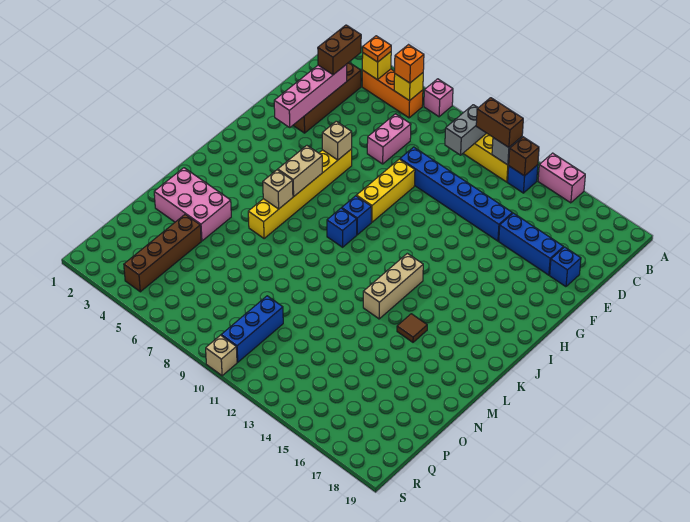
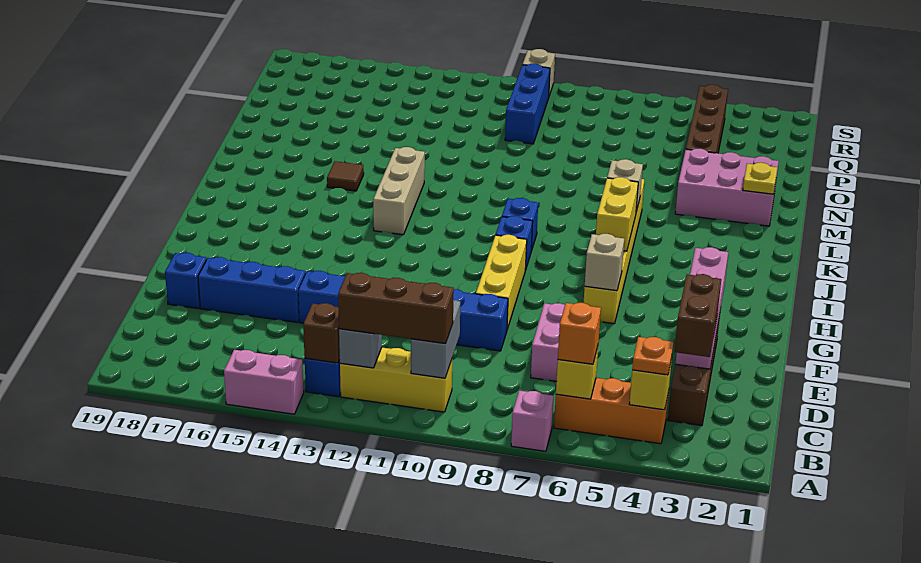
brown 1x2 brick [476,98,523,147] -> brown 1x3 brick [338,273,454,344]
tan 1x2 brick [278,146,322,197] -> yellow 1x2 brick [596,177,638,251]
none -> yellow 1x1 plate [743,163,777,194]

